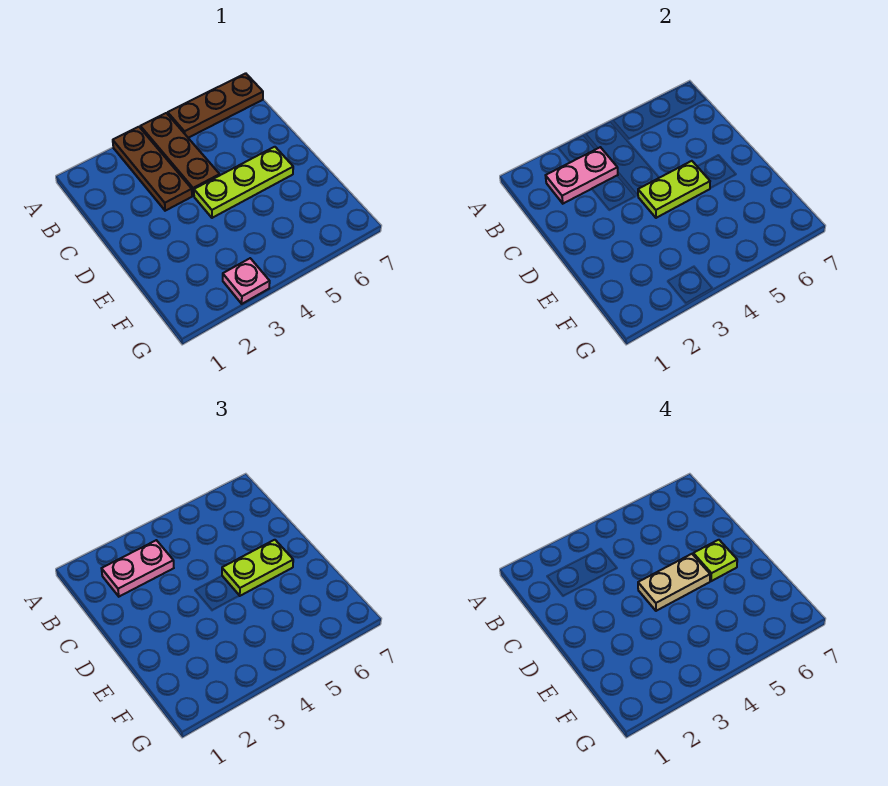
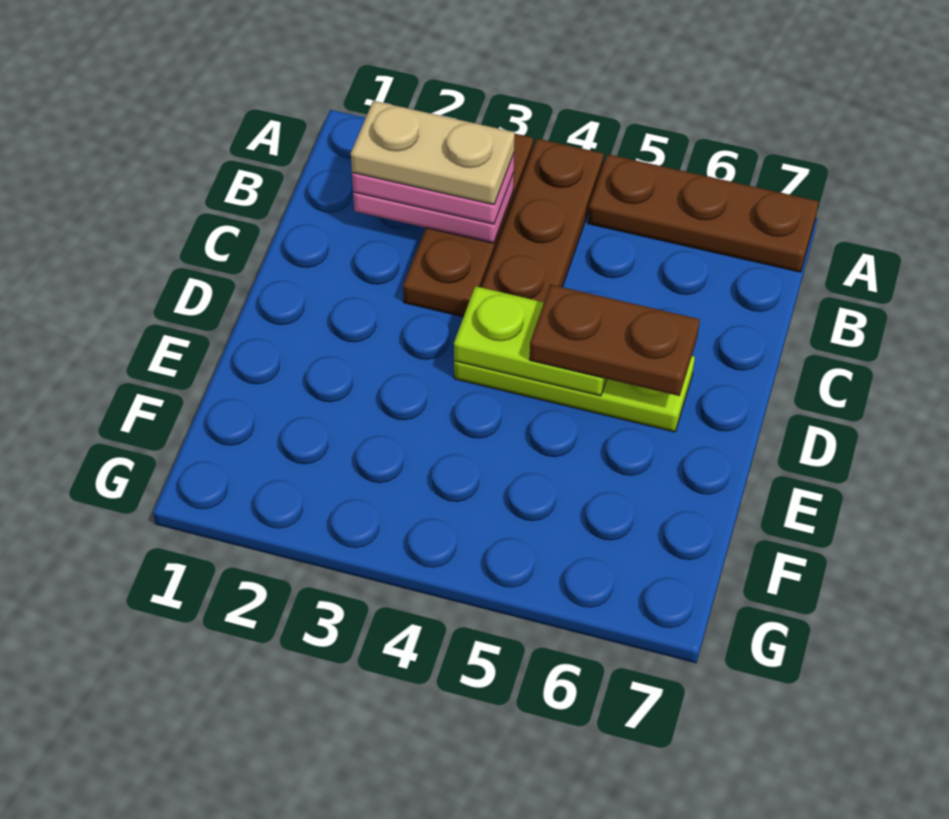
tan 1x2 plate [638,554,710,611] -> tan 1x2 plate moved to [351,101,515,205]
lime 1x2 plate [222,540,293,596] -> brown 1x2 plate [530,285,700,396]
lime 1x1 plate [693,540,737,581] -> none
pink 1x1 plate [223,258,270,304] -> none

